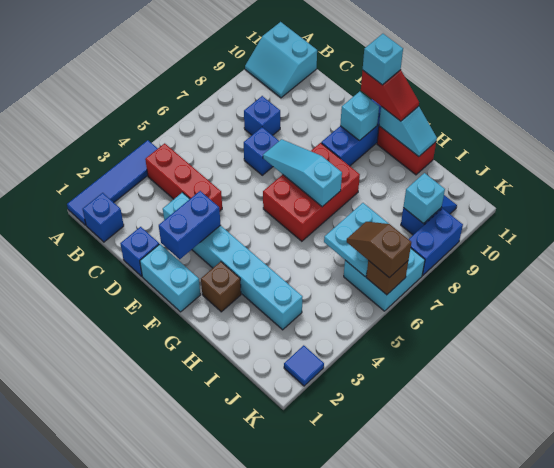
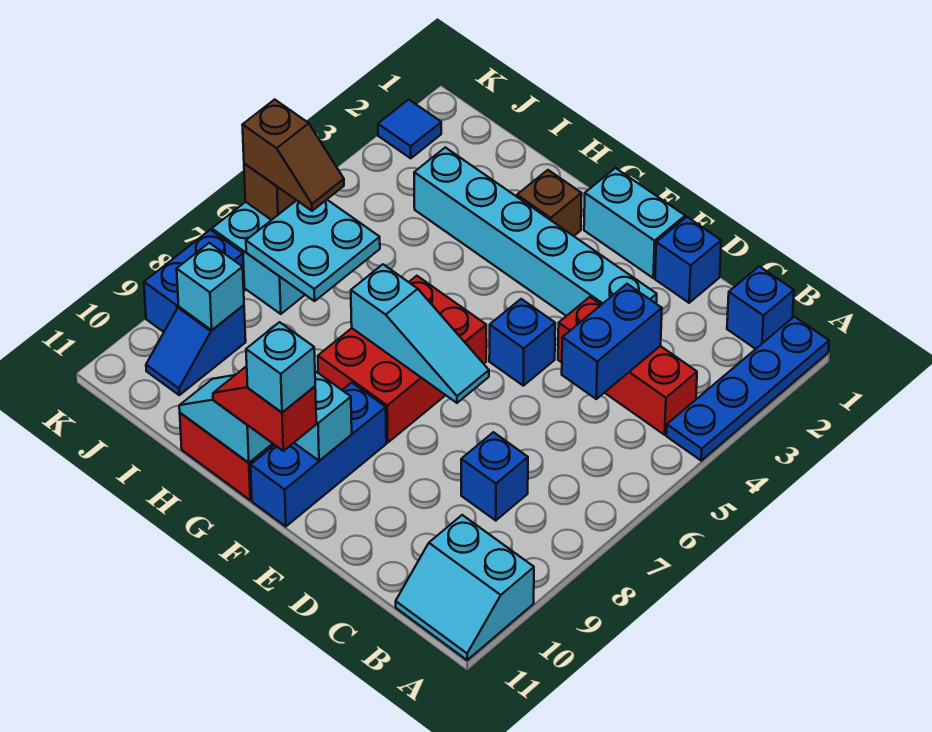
blue 1x4 tile [67,140,158,225] -> blue 1x4 plate [666,317,829,461]
cyan 2x2 slope [245,22,317,98] -> cyan 2x2 slope turned to [396,515,534,660]
blue 1x1 brick [244,127,279,175] -> blue 1x1 brick moved to [489,299,555,386]
blue 1x2 brick [159,191,220,259] -> blue 1x2 brick moved to [562,284,662,399]

